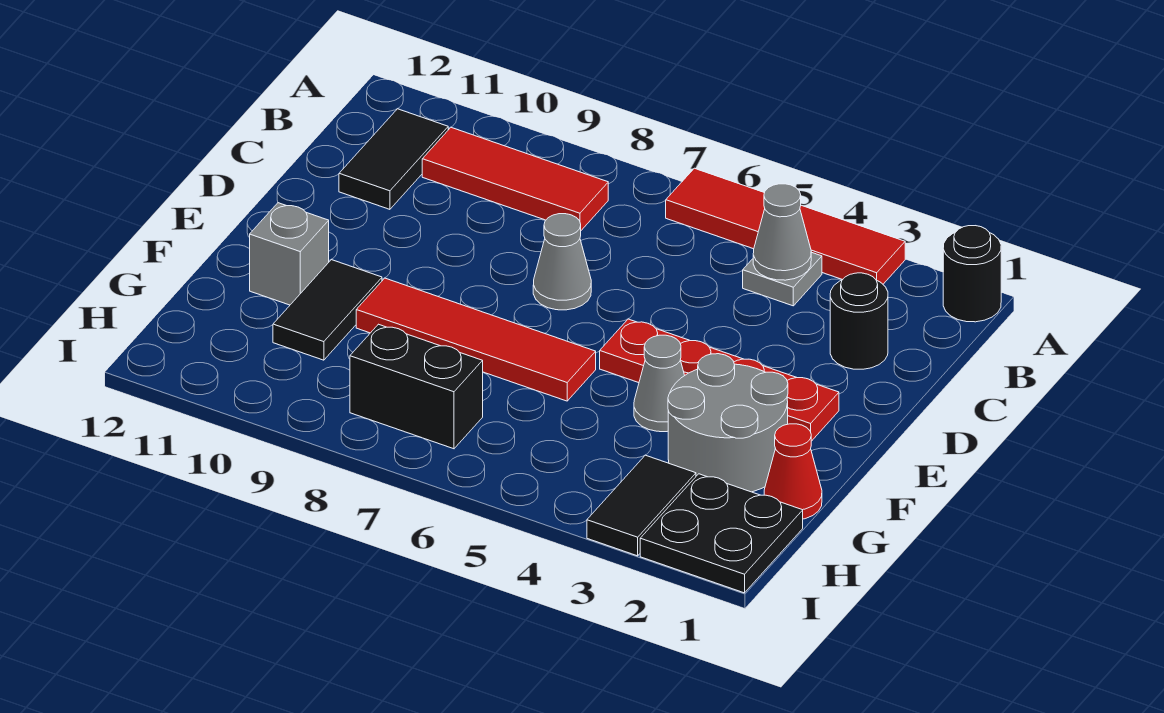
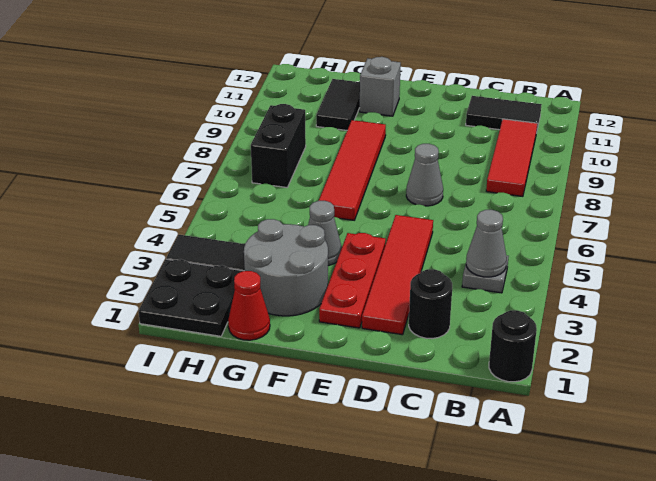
red 1x4 tile [666,168,905,284] -> red 1x4 tile moved to [362,215,433,335]
red 1x4 plate [600,319,839,441] -> red 1x3 plate [319,233,386,328]
black 1x2 tile [273,260,382,360] -> black 1x2 tile turned to [316,79,360,130]

